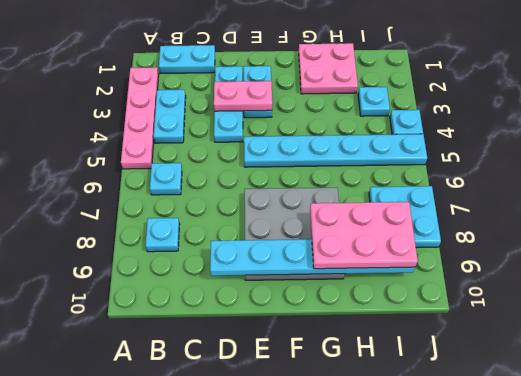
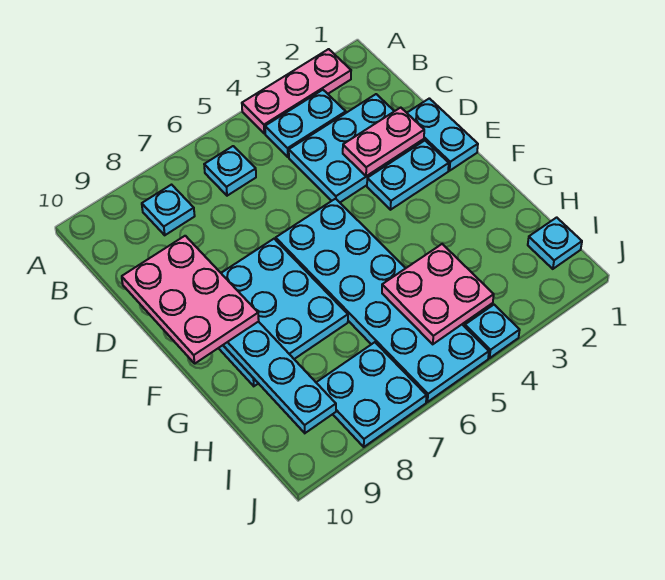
pink 1x4 plate [121,67,159,169] -> pink 1x3 plate [242,49,351,134]
cyan 1x2 plate [159,45,215,73] -> cyan 1x2 plate moved to [407,98,478,171]
cyan 1x3 plate [214,66,243,142] -> cyan 2x3 plate [289,94,424,202]
pink 1x2 plate [214,81,272,111] -> pink 1x2 plate turned to [343,108,424,176]
cyan 1x6 plate [244,134,427,167] -> cyan 2x6 plate [276,199,489,402]
grey 3x3 plate [244,187,345,280] -> cyan 3x3 plate [219,239,348,386]
pink 2x2 plate [299,43,358,94] -> pink 2x2 plate moved to [382,244,494,344]
pink 2x3 plate [310,202,418,269] -> pink 2x3 plate moved to [122,236,259,363]
cyan 1x1 plate [358,87,390,116] -> cyan 1x1 plate moved to [528,217,582,269]

